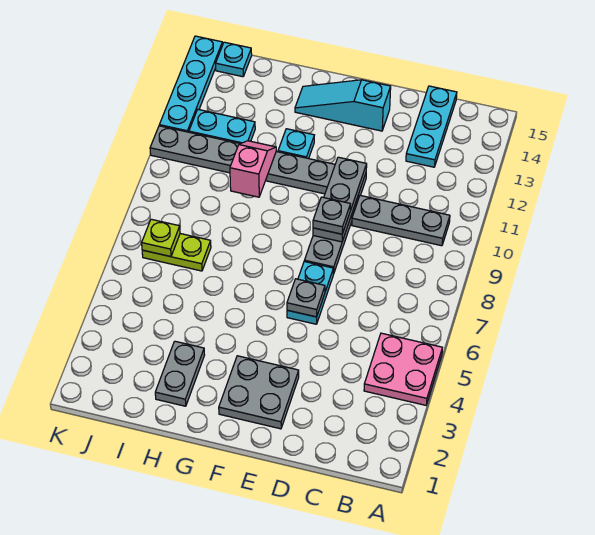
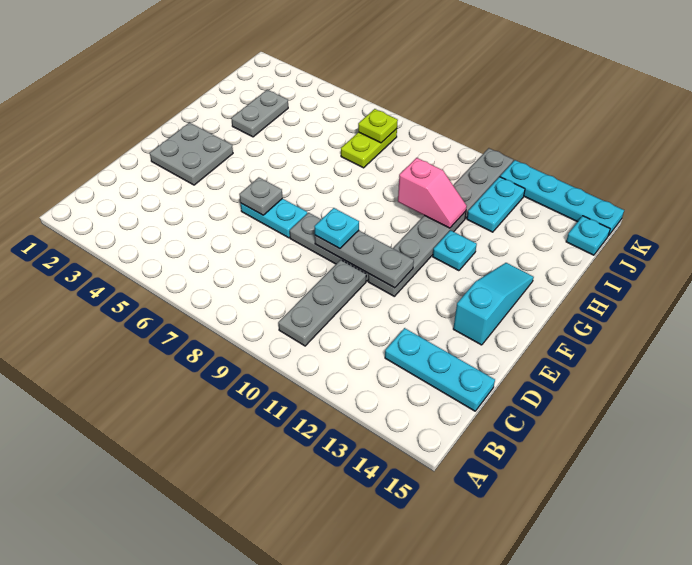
pink 2x2 plate [364,333,442,405] -> none
grey 1x1 plate [313,197,350,234] -> cyan 1x1 plate [314,208,359,249]
grey 1x2 plate [155,341,204,406] -> grey 1x2 plate turned to [231,90,288,137]

